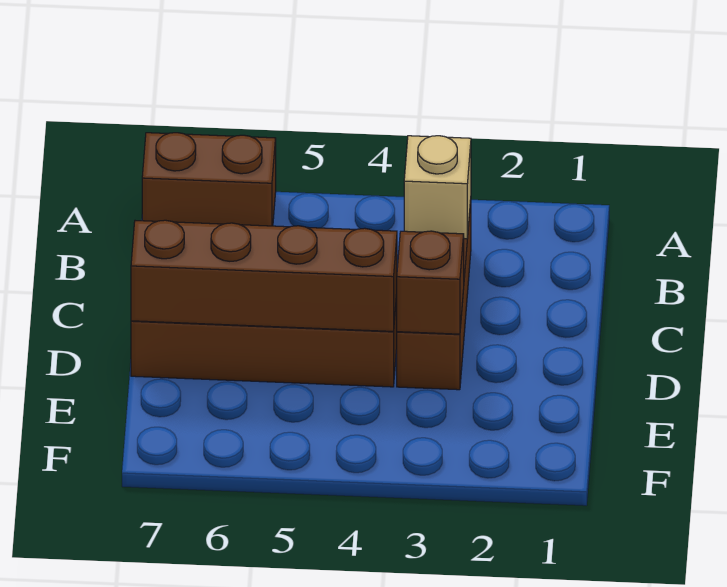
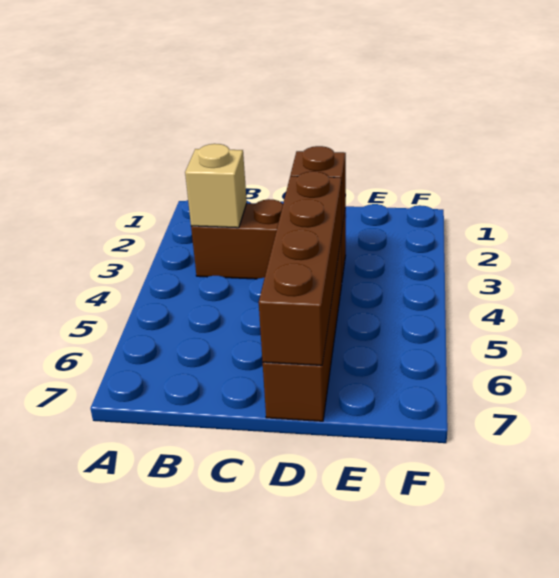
brown 1x2 brick [142,133,276,226] -> none

